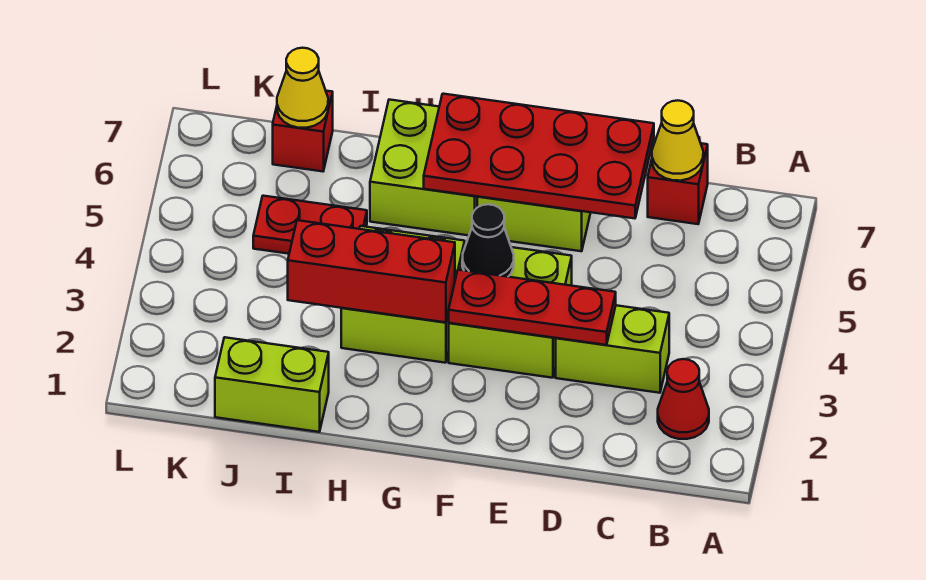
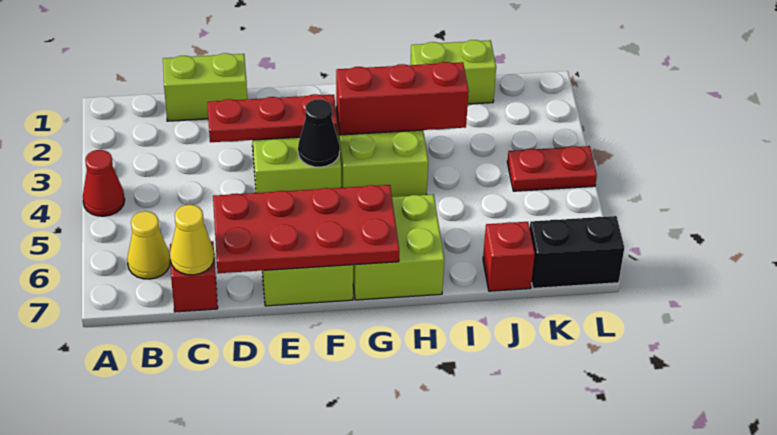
red 1x1 cone [658,359,709,439] -> red 1x1 cone moved to [83,150,125,216]
lime 1x2 brick [556,305,669,393] -> lime 1x2 brick moved to [163,53,247,121]
red 1x2 plate [253,196,367,254] -> red 1x2 plate moved to [507,146,597,191]
yellow 1x1 cone [277,48,328,128] -> yellow 1x1 cone moved to [127,211,170,279]
none -> black 1x2 brick [530,216,624,288]

